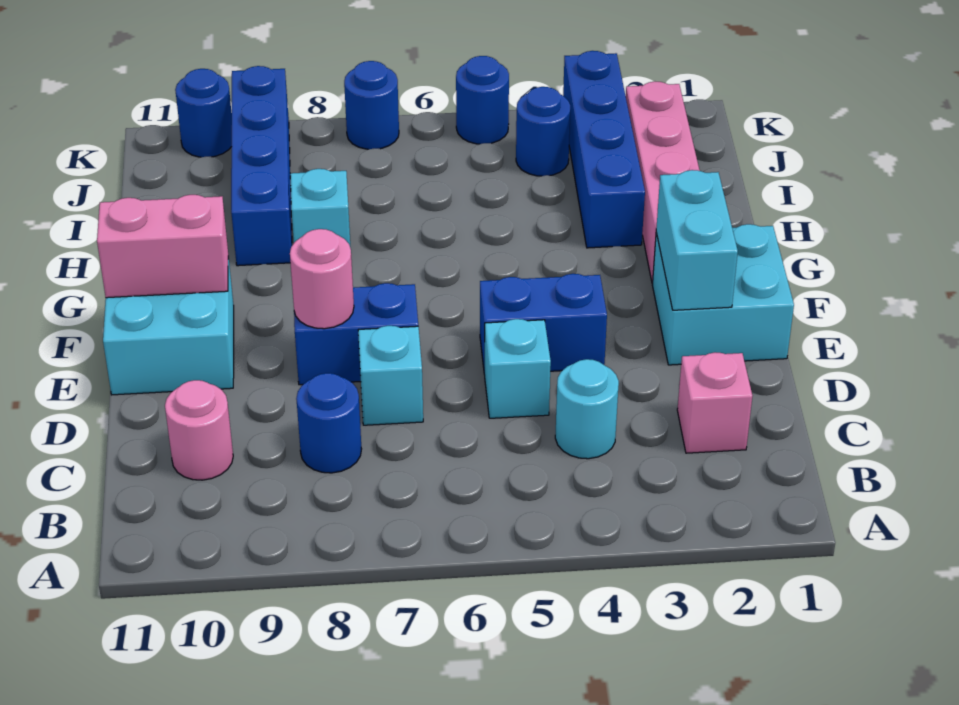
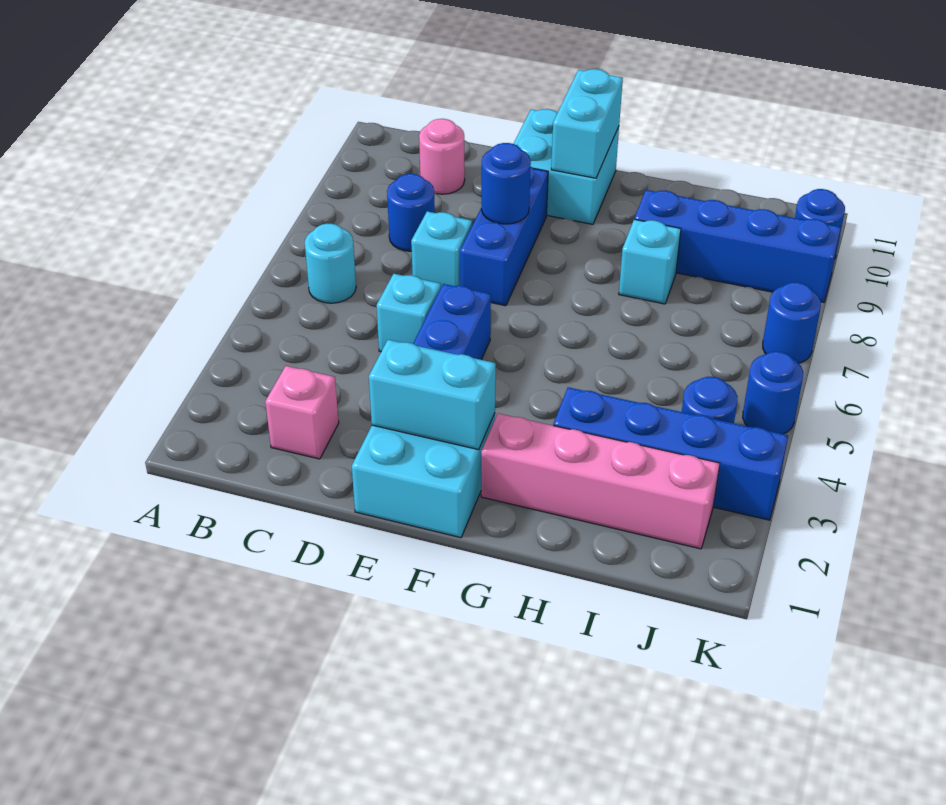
cyan 1x1 round brick [555,359,619,459] -> cyan 1x1 round brick moved to [305,224,356,303]
blue 1x2 brick [294,283,418,385] -> blue 1x3 brick [460,166,548,306]
pink 1x1 round brick [290,229,354,329] -> blue 1x1 round brick [482,143,531,224]
pink 1x2 brick [97,195,228,298] -> cyan 1x2 brick [551,69,623,178]

